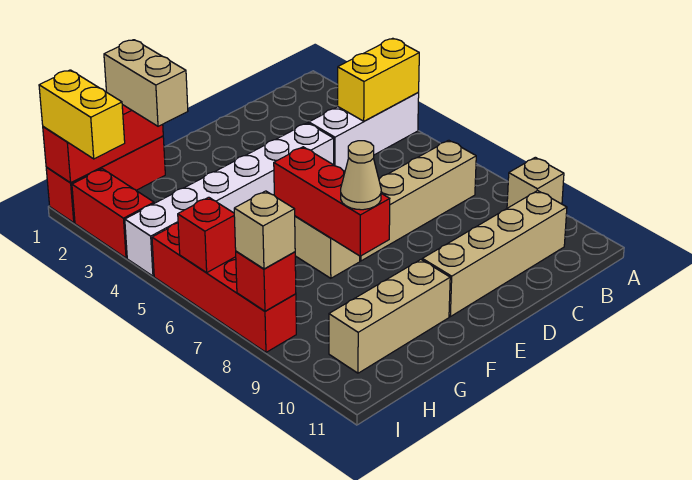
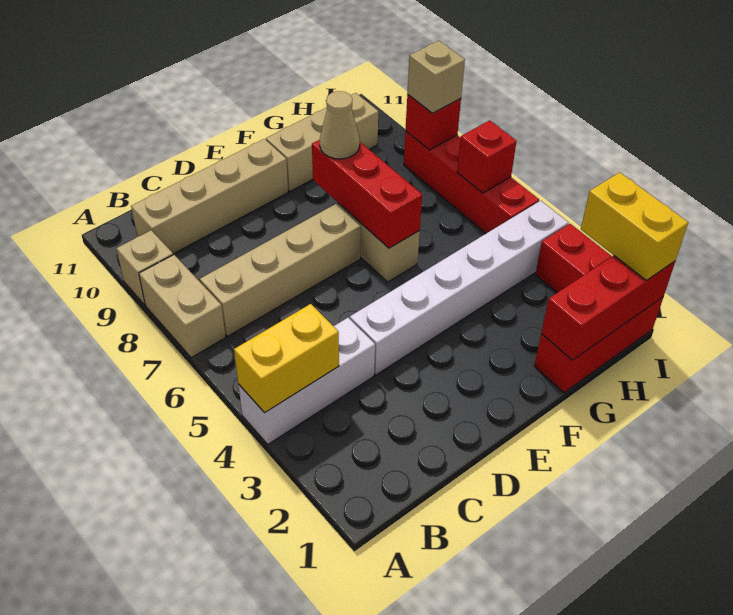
tan 1x2 brick [104,40,188,126] -> tan 1x2 brick moved to [139,255,226,358]

